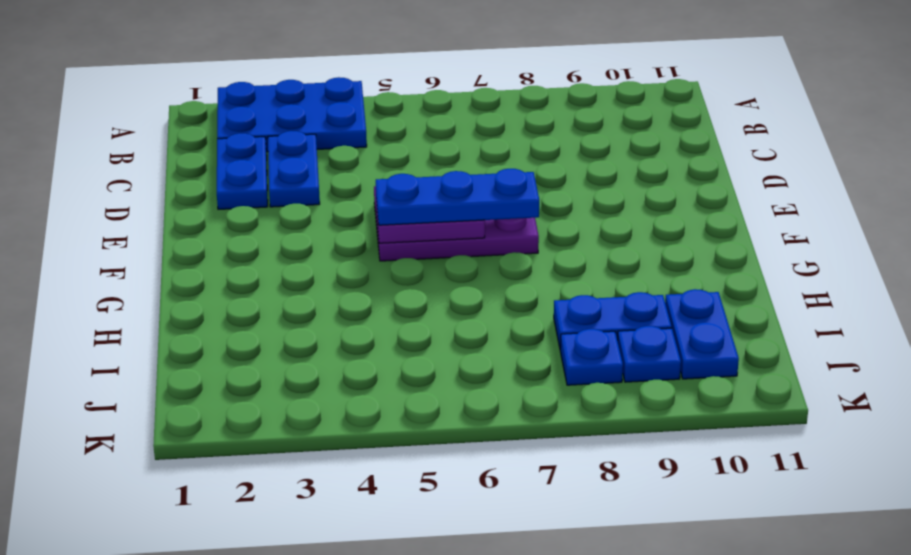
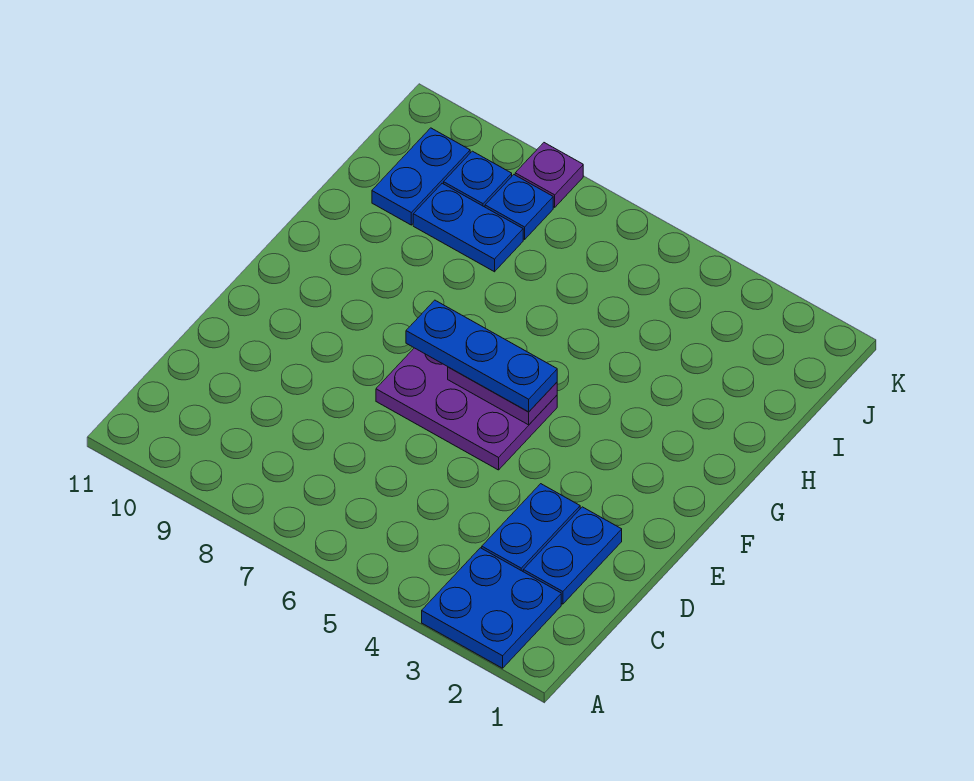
blue 2x3 plate [217,77,367,152] -> blue 2x2 plate [422,548,561,668]
none -> purple 1x1 plate [515,143,583,207]

